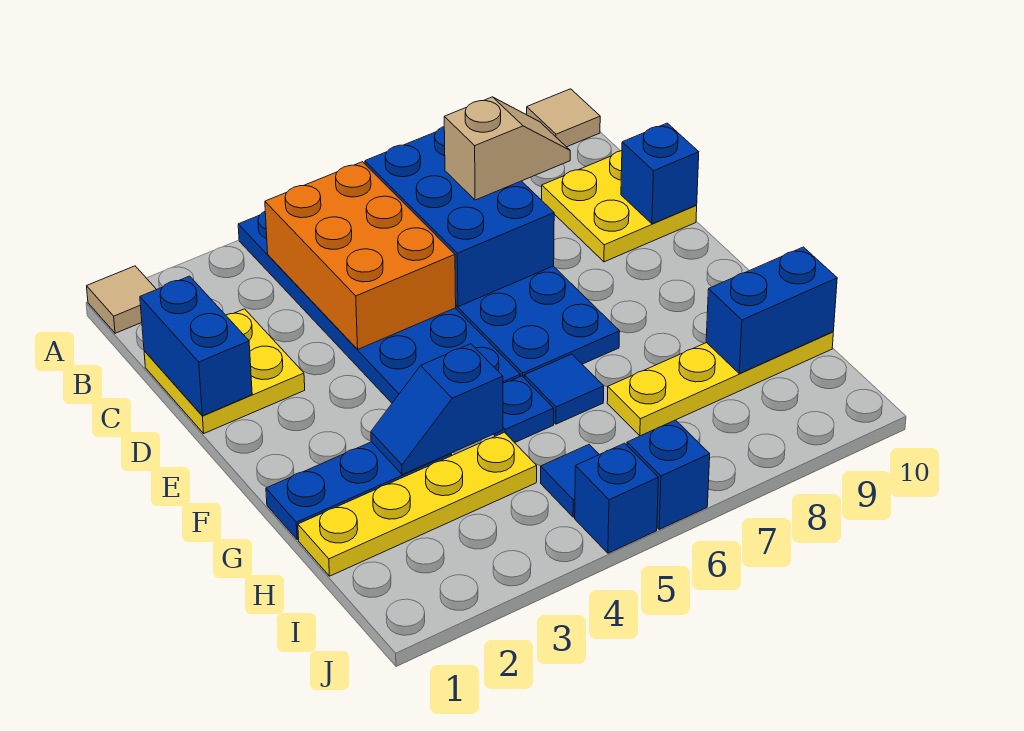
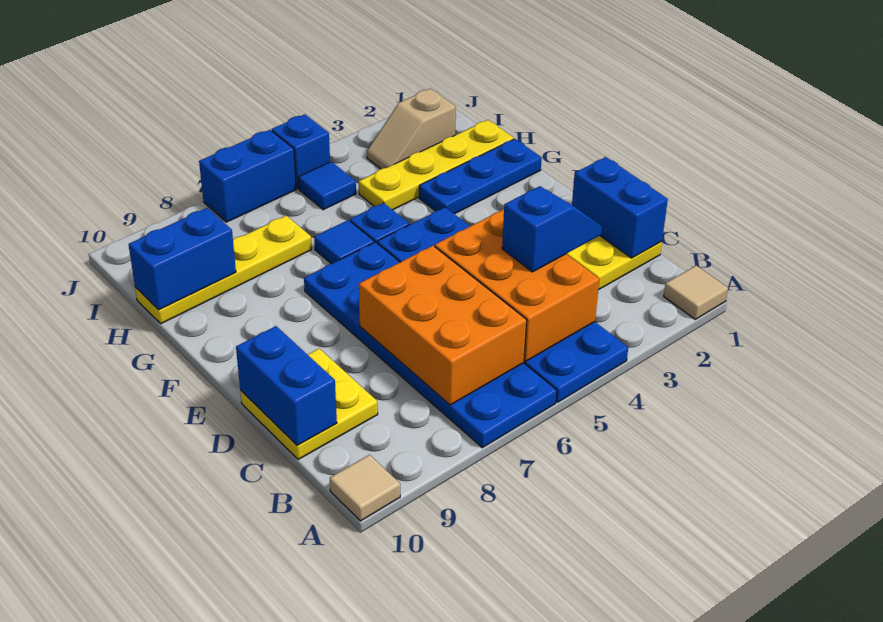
blue 2x3 brick [365,127,554,307] -> orange 2x3 brick [359,246,527,405]
tan 1x2 slope [444,97,570,200] -> tan 1x2 slope moved to [367,89,456,169]
blue 1x1 brick [621,123,699,224] -> blue 1x2 brick [236,326,337,445]
blue 1x2 slope [371,344,503,475] -> blue 1x2 slope moved to [502,186,602,272]
blue 1x1 brick [627,420,710,529] -> blue 1x2 brick [199,130,296,222]

